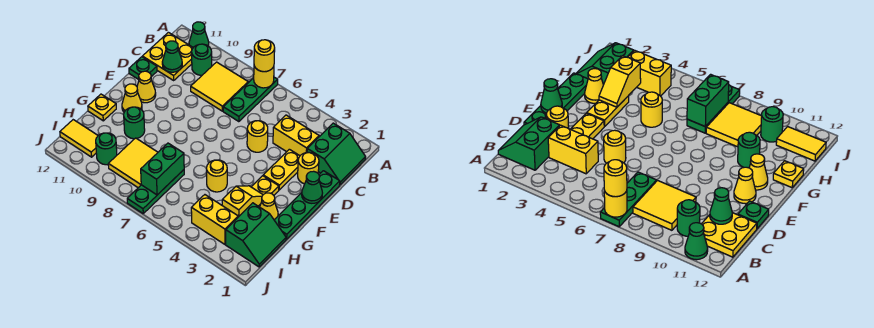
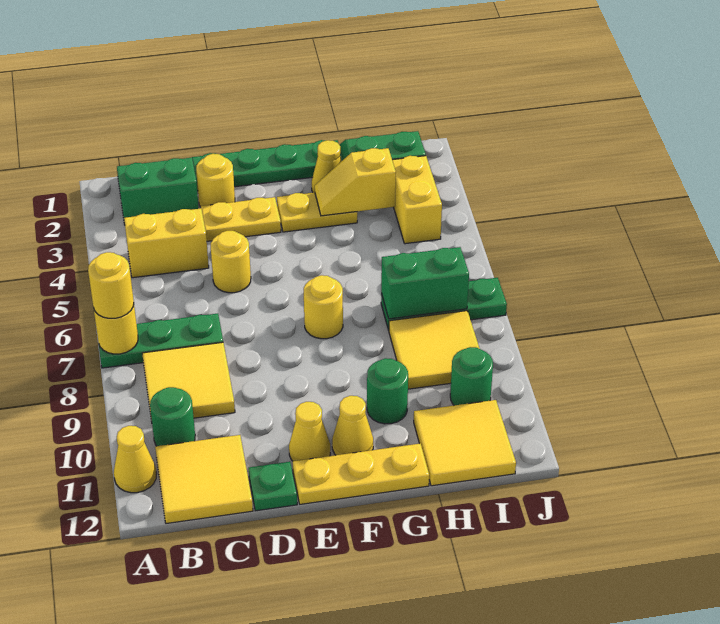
green 1x1 cone [189,22,209,48] -> yellow 1x1 cone [114,426,157,493]
yellow 2x2 plate [142,32,193,80] -> yellow 2x2 tile [155,435,253,524]
yellow 1x2 brick [273,115,319,156] -> yellow 1x2 brick turned to [124,209,209,278]
green 1x1 cone [162,41,182,72] -> none
green 1x1 cone [302,171,322,203] -> none
yellow 1x1 round brick [207,160,227,192] -> yellow 1x1 round brick moved to [304,275,343,339]
yellow 1x1 plate [88,94,116,121] -> yellow 1x3 plate [293,444,429,504]
yellow 1x2 tile [60,120,98,157] -> yellow 2x2 tile [414,400,516,486]

